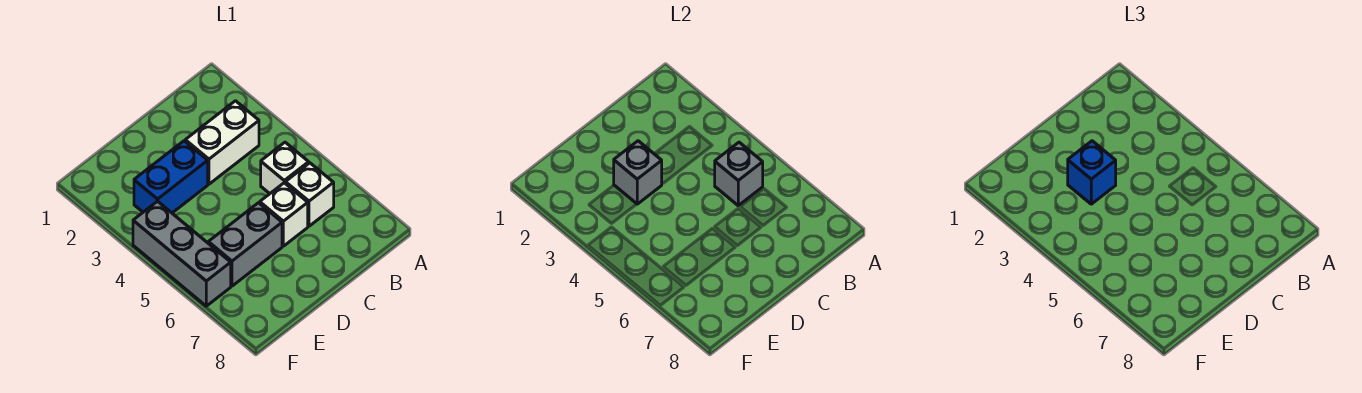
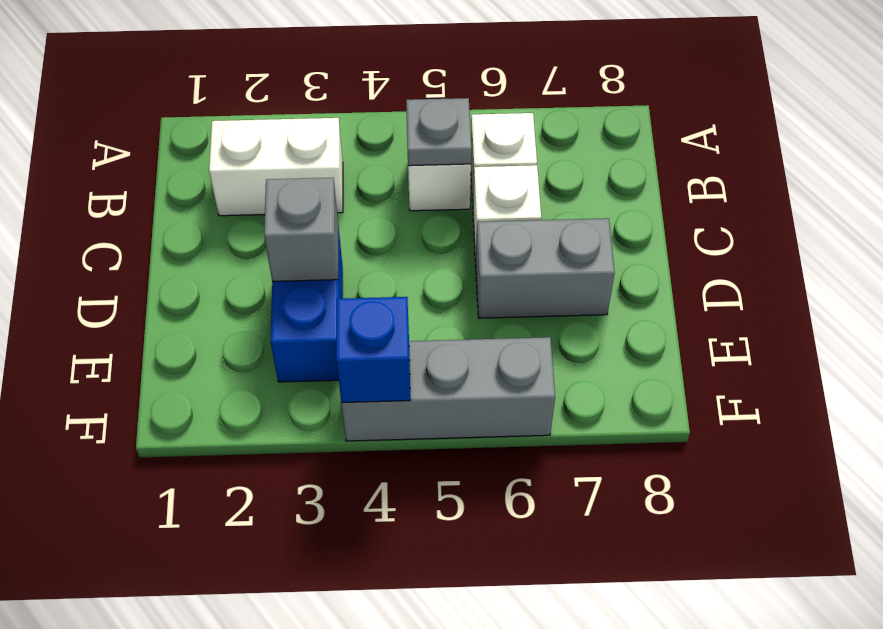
white 1x2 brick [185,101,259,184] -> white 1x2 brick turned to [209,118,343,216]
grey 1x1 brick [715,142,763,205] -> grey 1x1 plate [406,98,471,166]
blue 1x1 brick [1068,141,1116,204] -> blue 1x1 brick moved to [336,297,410,403]
grey 1x2 brick [208,203,282,286] -> grey 1x2 brick turned to [476,218,615,318]

